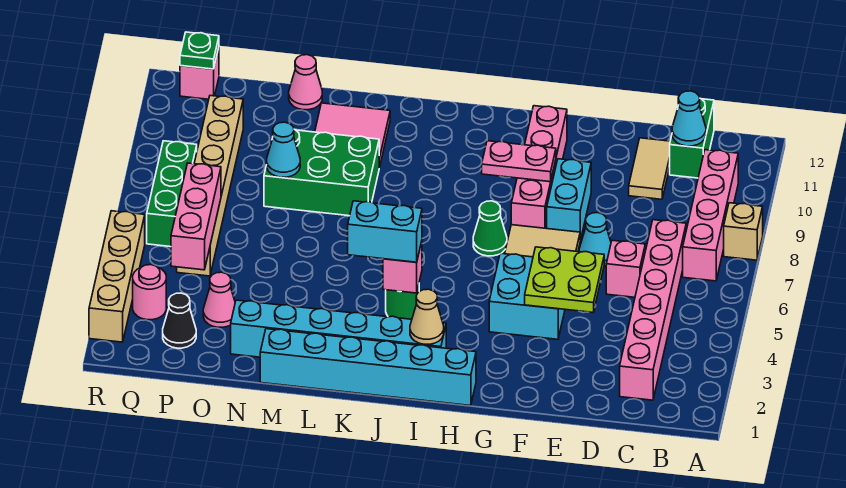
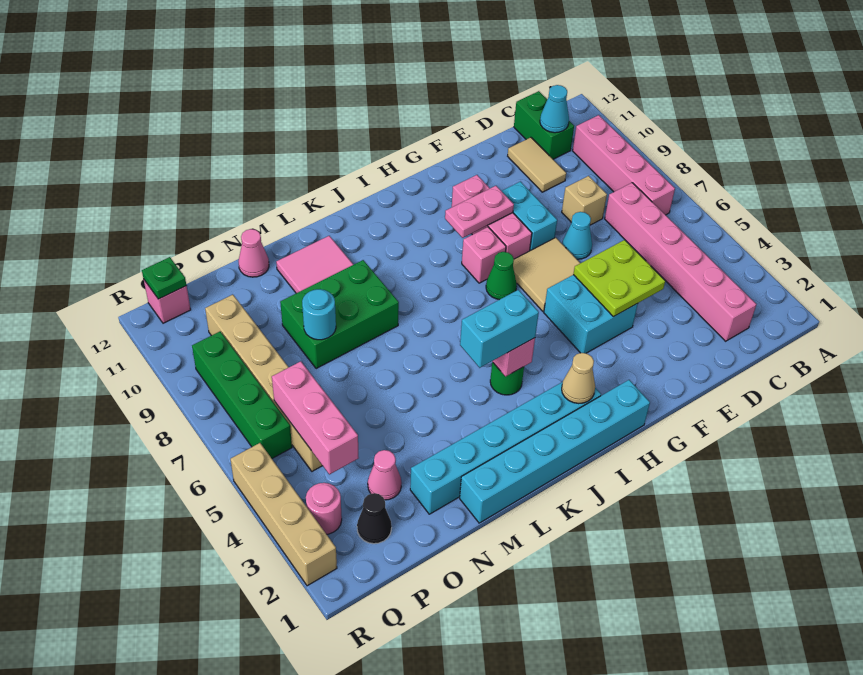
tan 1x1 brick [724,203,763,260] -> tan 1x1 brick moved to [562,176,607,225]
pink 1x1 brick [606,240,645,297] -> pink 1x1 brick moved to [462,227,506,283]
pink 1x4 brick [511,106,567,229] -> pink 1x3 brick [452,175,532,259]
cyan 1x1 cone [267,122,300,177] -> cyan 1x1 round brick [302,289,336,340]
green 1x3 brick [147,141,197,247] -> green 1x4 brick [192,331,292,458]

